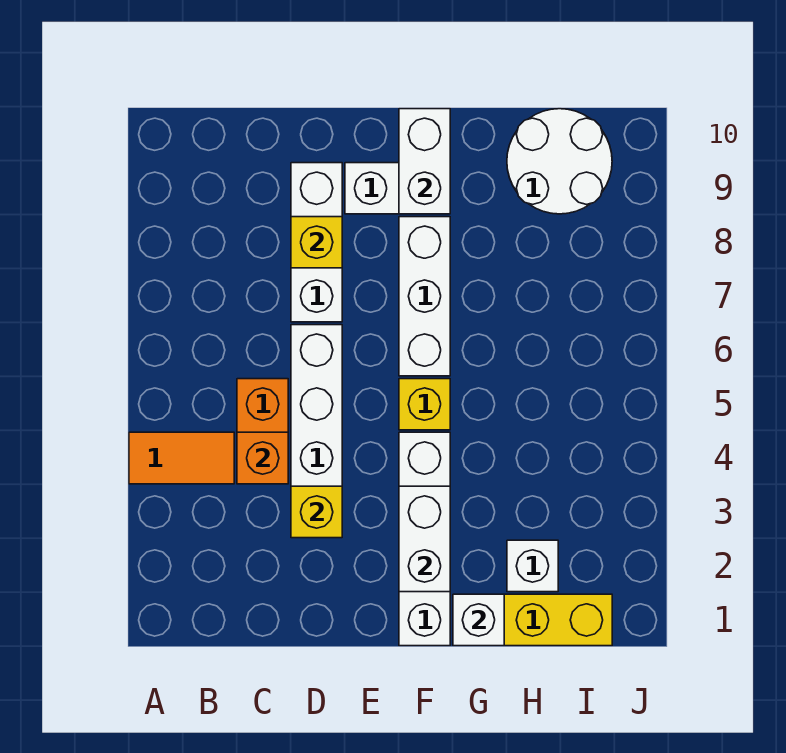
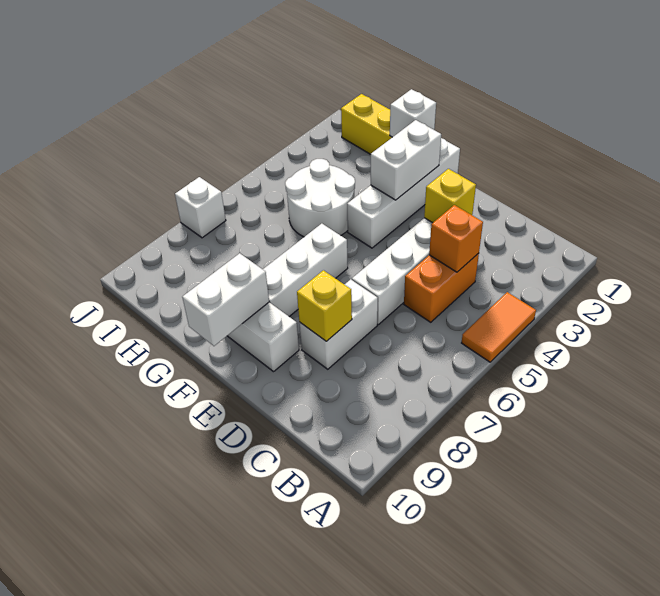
orange 1x2 tile [129,432,234,484] -> orange 1x2 tile turned to [462,292,536,362]
white 1x3 brick [291,163,342,322] -> white 1x2 brick [299,279,378,369]
yellow 1x1 brick [399,379,450,430] -> none
white 1x1 brick [507,540,558,592] -> white 1x1 brick moved to [175,177,226,238]
white 2x2 round brick [507,109,612,214] -> white 2x2 round brick moved to [285,159,355,237]

